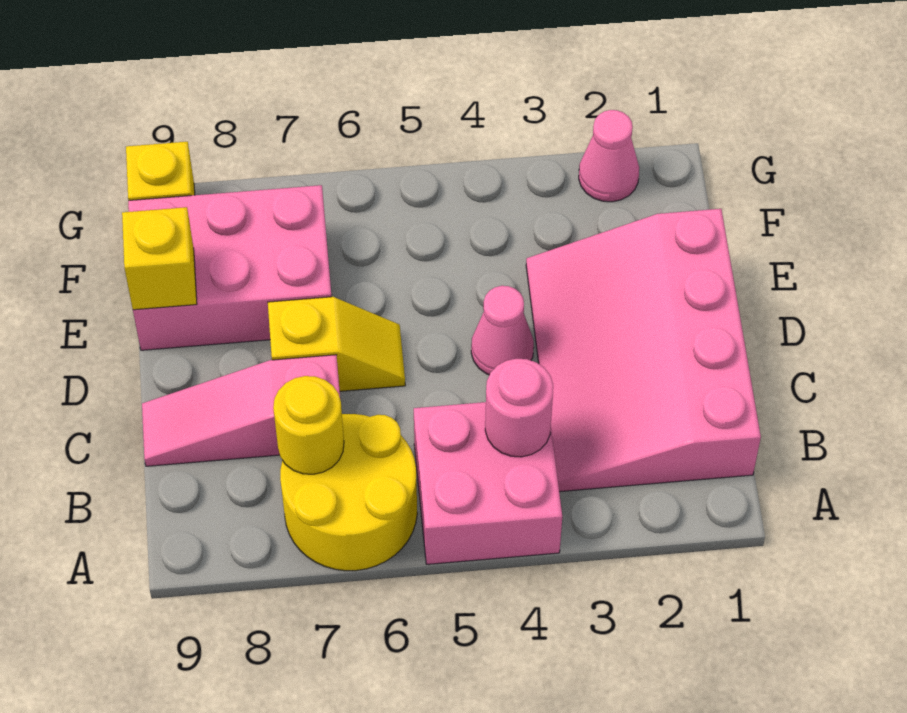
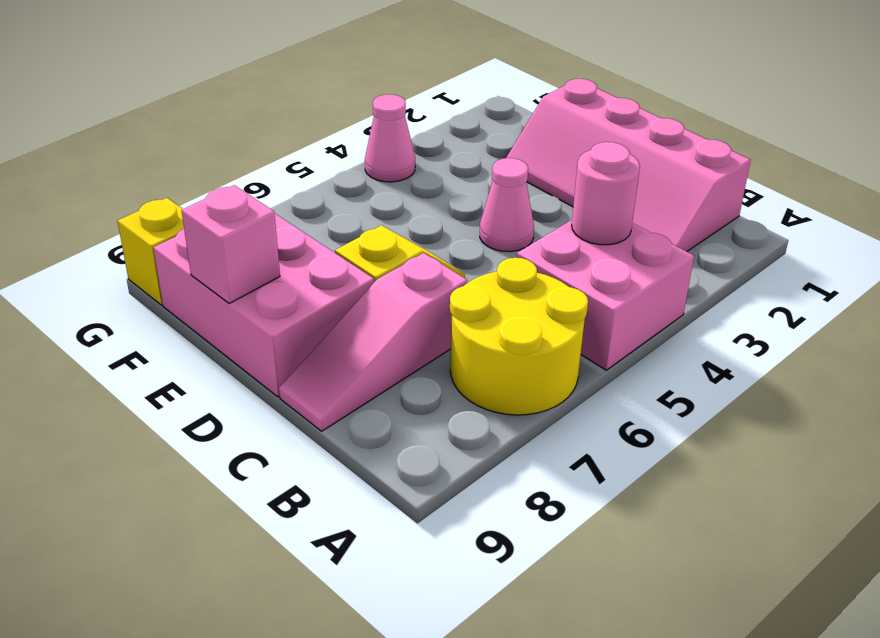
pink 3x4 slope [526,209,761,492] -> pink 2x4 slope [506,79,751,252]
yellow 1x1 round brick [273,376,344,474] -> none
pink 2x3 brick [128,185,332,350] -> pink 2x3 brick turned to [153,214,374,397]
yellow 1x1 brick [122,207,197,310] -> pink 1x1 brick [181,185,280,303]
pink 1x1 cone [579,110,639,202] -> pink 1x1 cone moved to [365,94,415,182]

